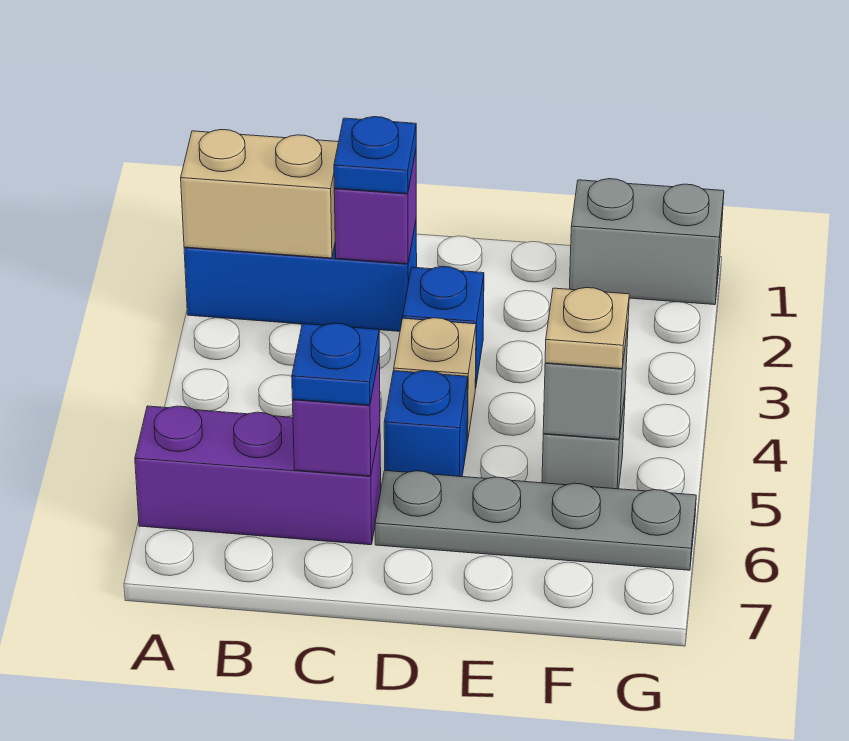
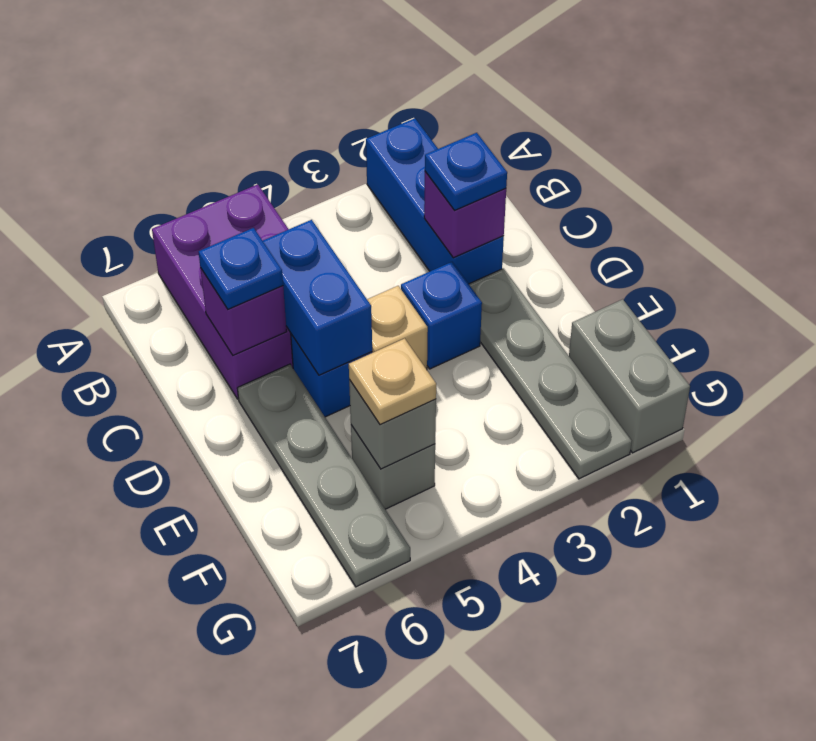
tan 1x2 brick [181,130,338,258] -> none
purple 1x3 brick [135,406,381,545] -> purple 2x3 brick [152,184,293,399]
none -> blue 1x2 brick [263,220,372,375]
none -> grey 1x4 plate [469,268,632,479]

